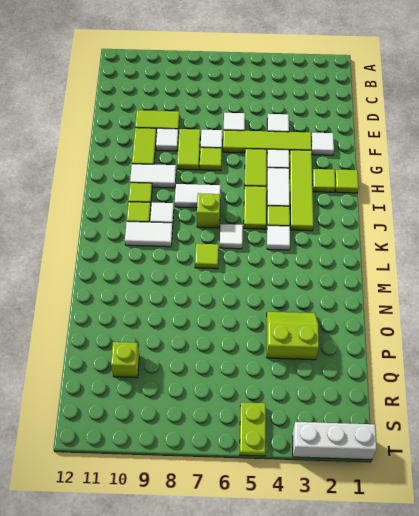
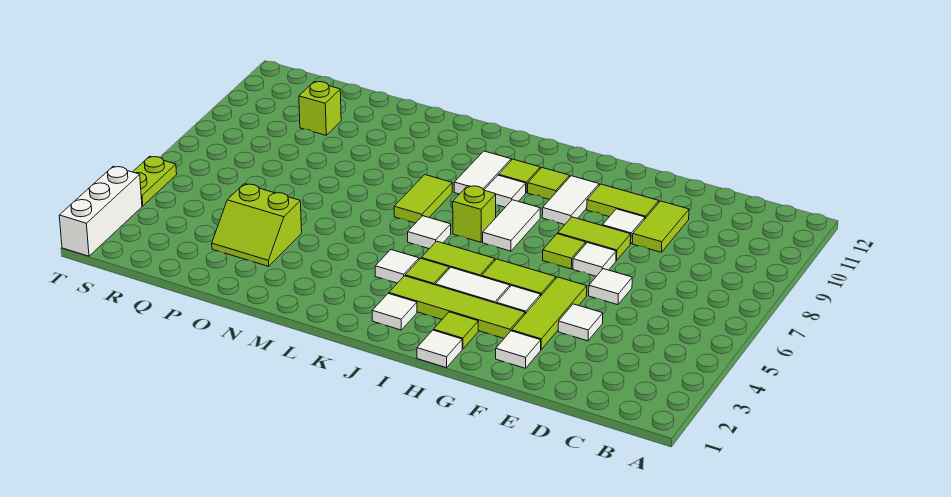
lime 1x4 tile [223,130,312,154] -> lime 1x3 tile [512,277,587,350]
lime 1x1 tile [335,170,359,193] -> white 1x1 tile [417,330,462,368]
none -> white 1x1 tile [372,293,417,330]
lime 1x1 tile [195,244,219,269] -> lime 1x2 tile [394,175,452,223]
lime 2x2 slope [267,312,319,360] -> lime 2x2 slope turned to [212,184,302,266]
lime 1x2 plate [240,402,266,456] -> lime 1x2 plate turned to [133,156,177,206]

